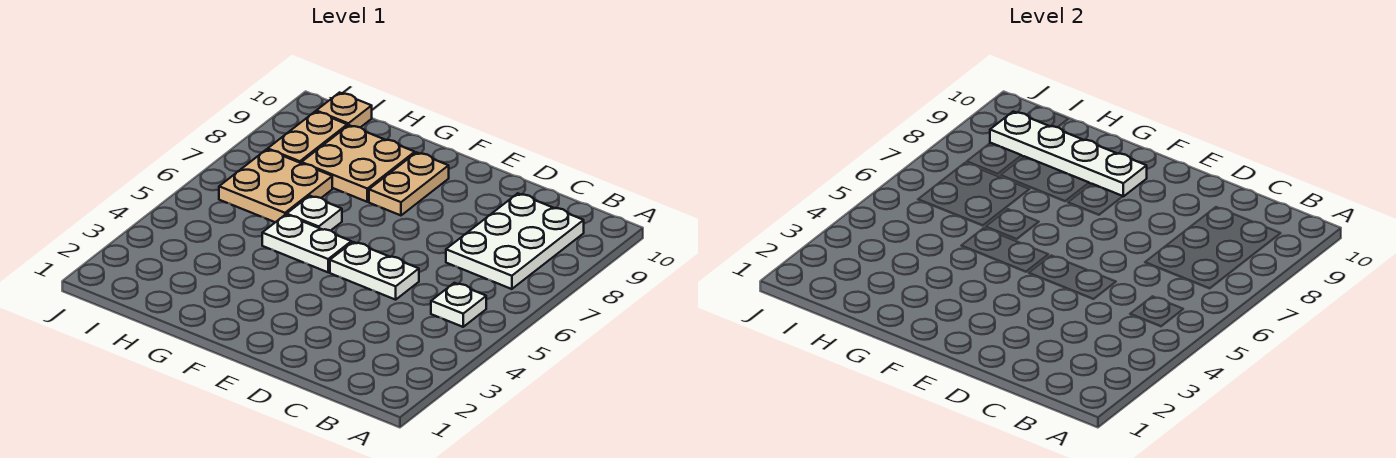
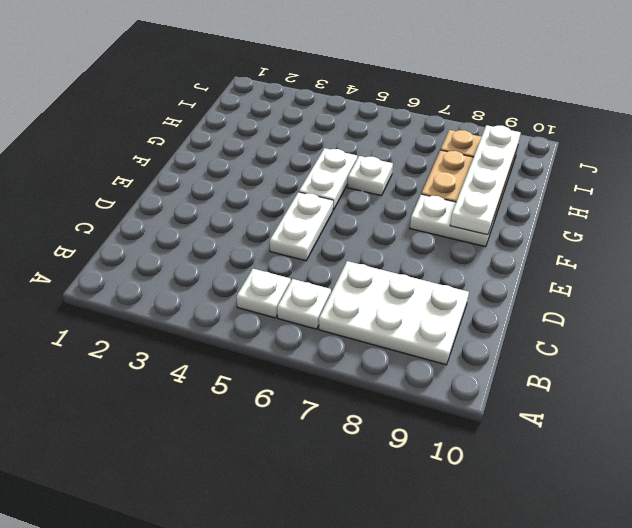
none -> white 1x1 plate [277,279,331,329]
tan 1x2 plate [369,152,449,215] -> white 1x2 plate [410,194,496,247]
tan 2x2 plate [219,149,332,222] -> none
tan 1x1 plate [316,93,372,127] -> none

